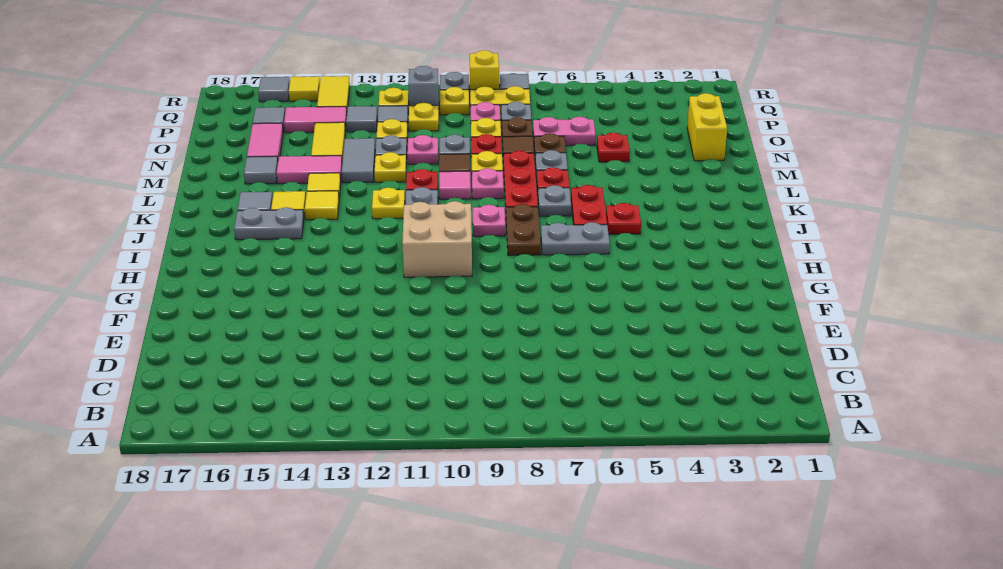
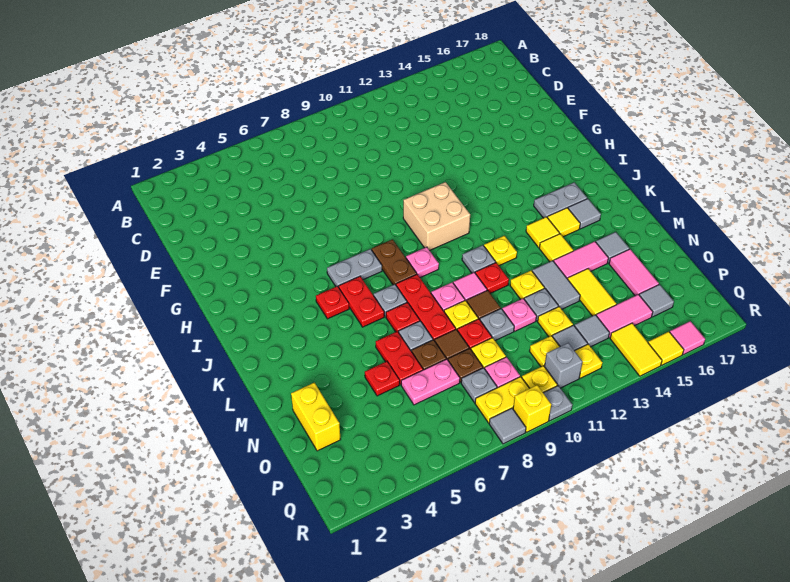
none -> red 1x2 plate [376,331,423,385]
grey 1x1 tile [258,77,290,102] -> pink 1x1 tile [670,321,705,355]

